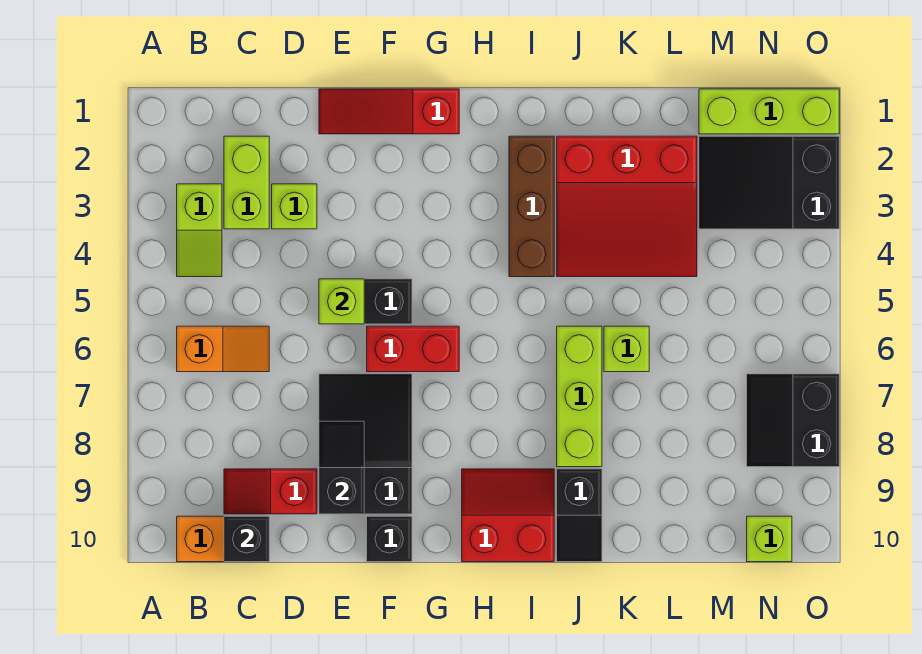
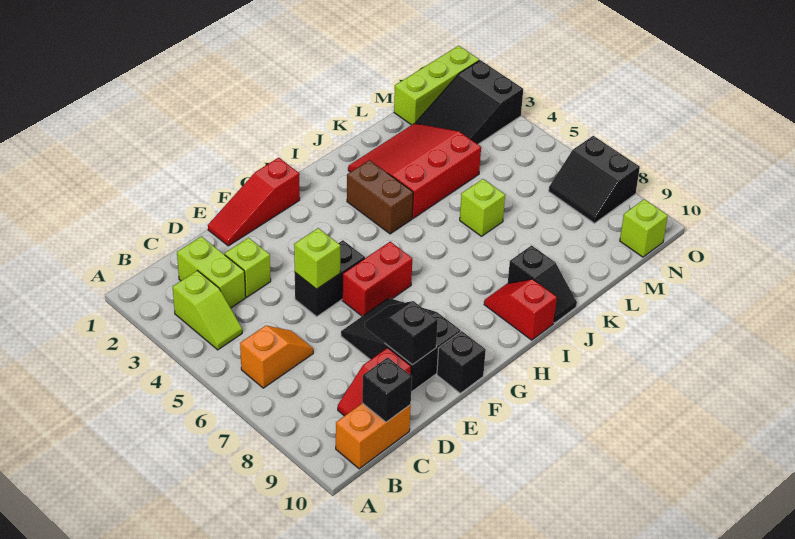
red 2x2 slope [462,469,554,562] -> red 1x2 slope [484,279,557,340]
brown 1x3 brick [509,136,554,277] -> brown 1x2 brick [347,160,413,234]
red 3x3 slope [557,136,697,277] -> red 3x3 slope turned to [348,123,481,218]
lime 1x3 brick [557,326,602,467] -> none

